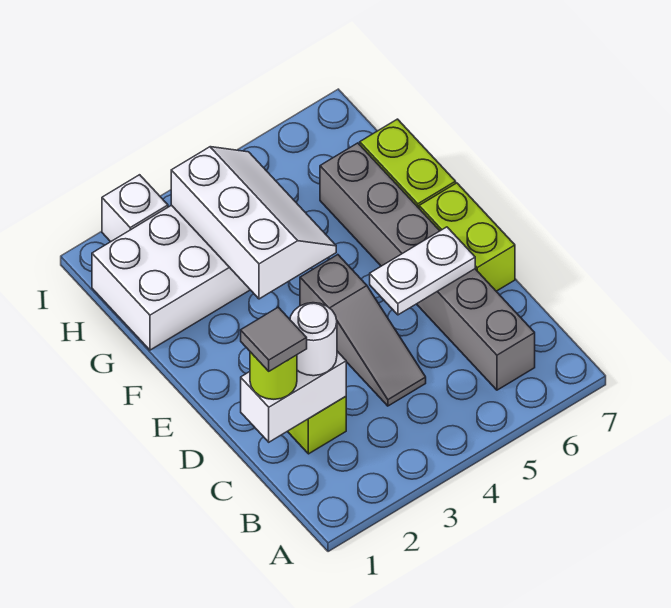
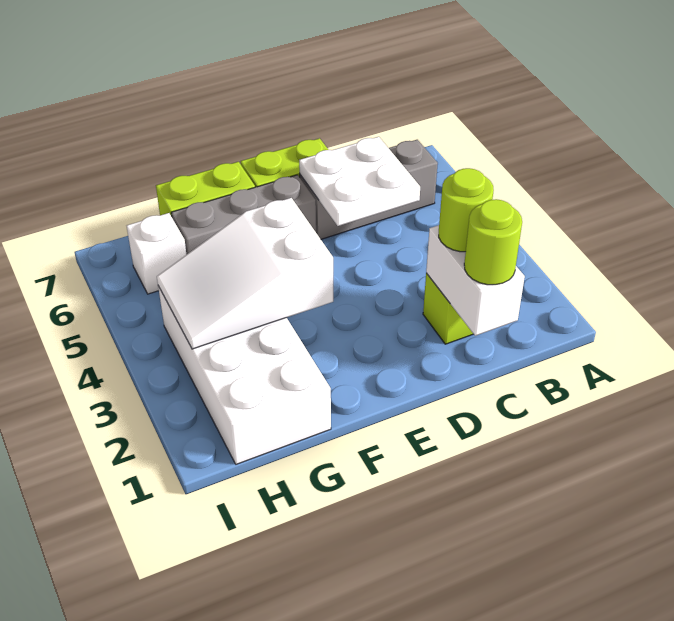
grey 1x1 tile [241,307,307,371] -> none
white 1x1 round brick [290,303,337,376] -> lime 1x1 round brick [439,168,494,252]
grey 1x3 slope [300,255,426,406] -> none
white 1x2 plate [370,227,475,315] -> white 2x2 plate [299,137,420,226]
white 2x3 slope [171,147,336,299] -> white 2x3 slope turned to [157,198,333,349]
white 1x1 brick [102,175,168,242] -> white 1x1 brick moved to [127,213,186,294]

